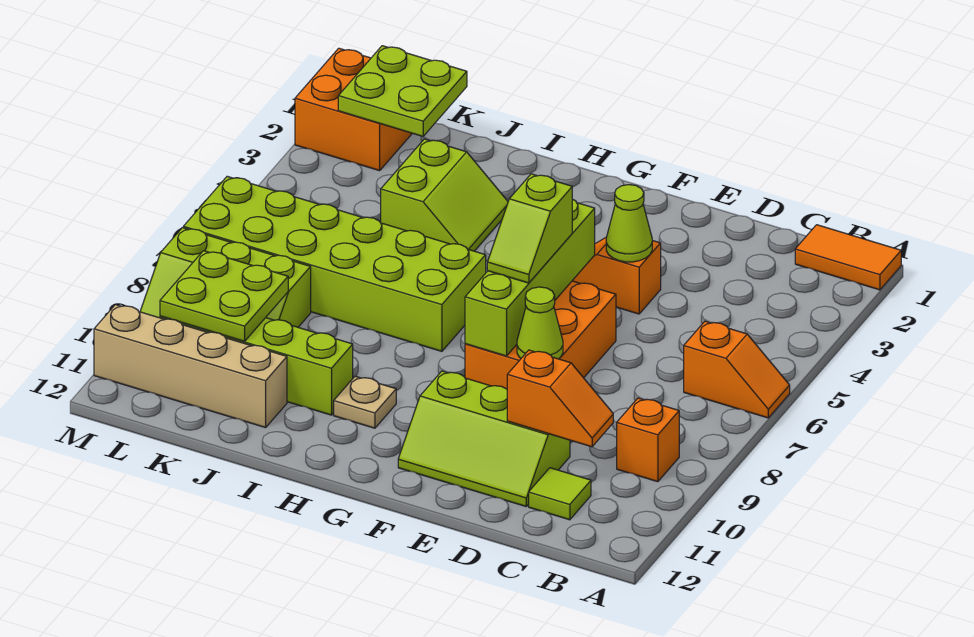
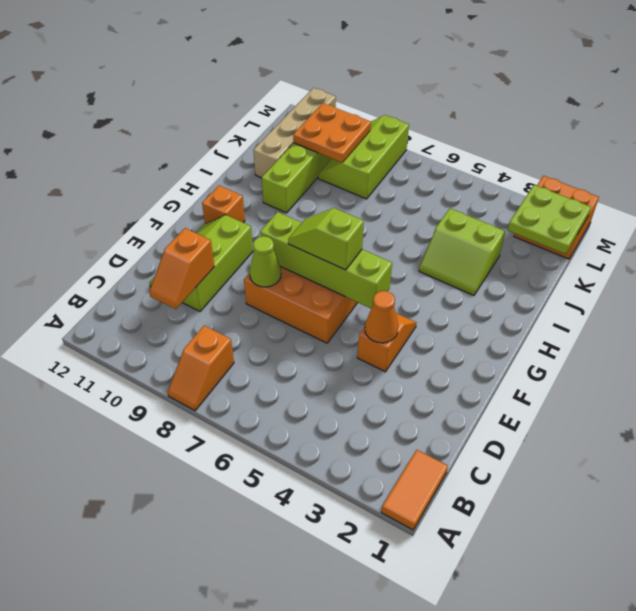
orange 1x2 slope [684,321,790,418] -> orange 1x2 slope moved to [168,326,234,411]
orange 1x1 brick [617,398,679,482] -> orange 1x1 brick moved to [202,186,245,224]
lime 1x1 tile [529,468,591,520] -> none
lime 1x1 cone [606,185,652,262] -> orange 1x1 cone [365,291,398,343]
lime 2x6 brick [183,176,486,351] -> none
tan 1x1 plate [334,376,396,428] -> none
lime 2x2 plate [160,251,288,341] -> orange 2x2 plate [293,103,371,162]

